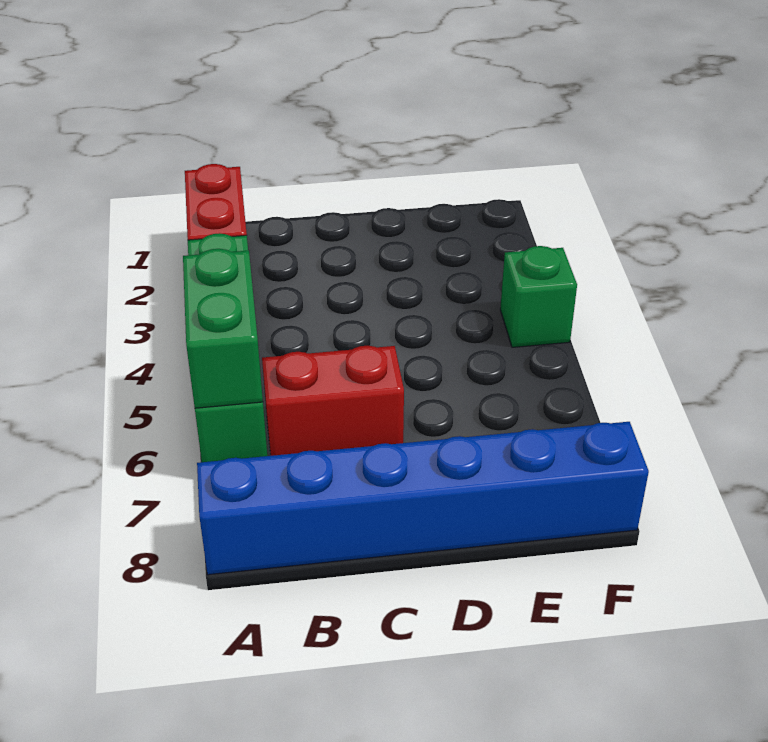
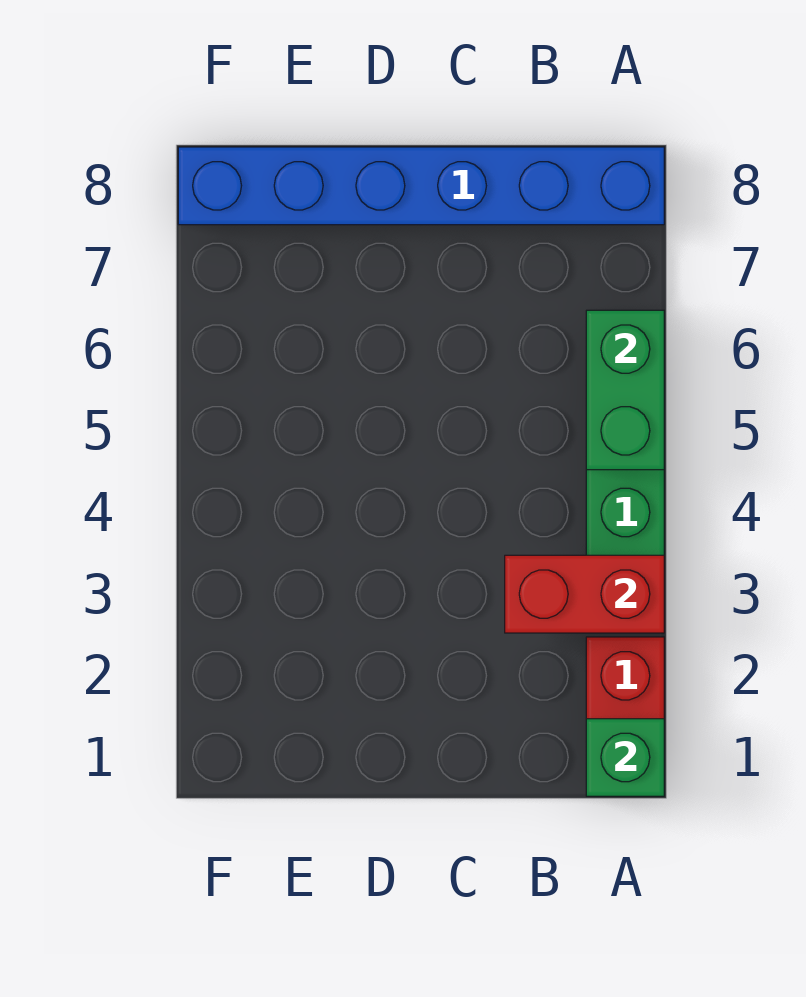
red 1x2 brick [262,346,404,456] -> red 1x2 brick moved to [505,555,664,633]
green 1x1 brick [500,246,577,347] -> green 1x1 brick moved to [586,719,664,796]

